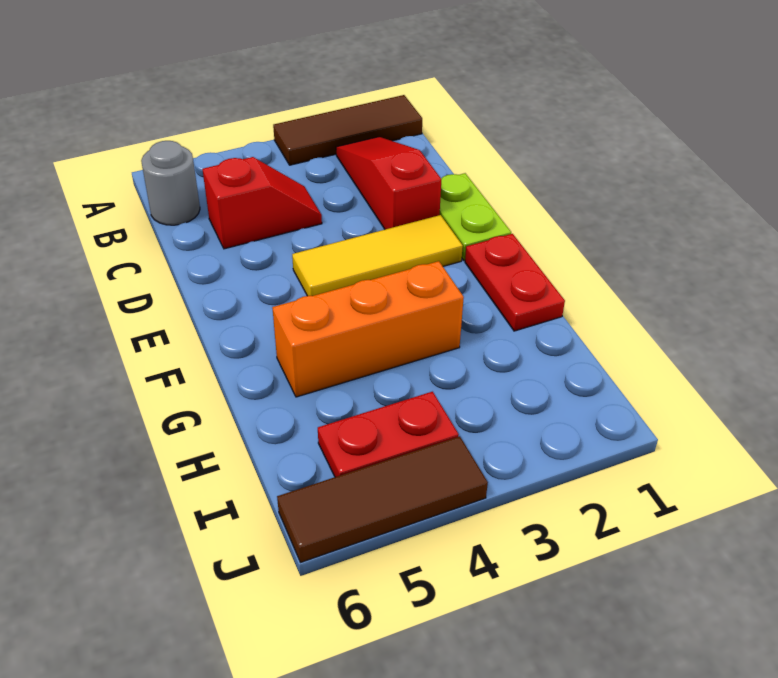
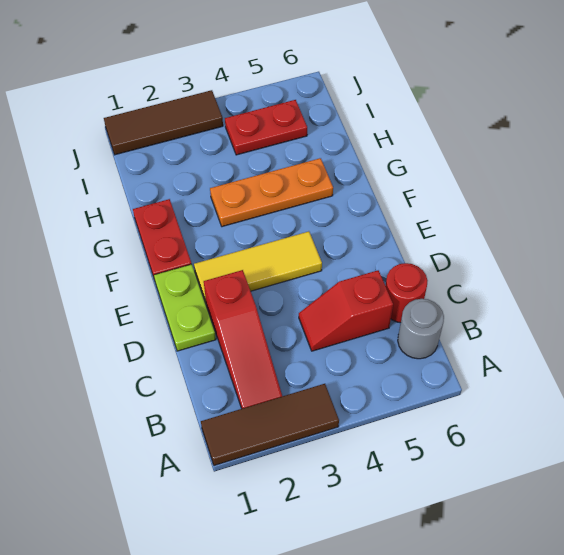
none -> red 1x1 round brick [386,263,428,323]
orange 1x3 brick [272,261,464,397] -> orange 1x3 plate [210,158,333,227]
brown 1x3 tile [277,436,488,562] -> brown 1x3 tile moved to [104,90,223,155]

